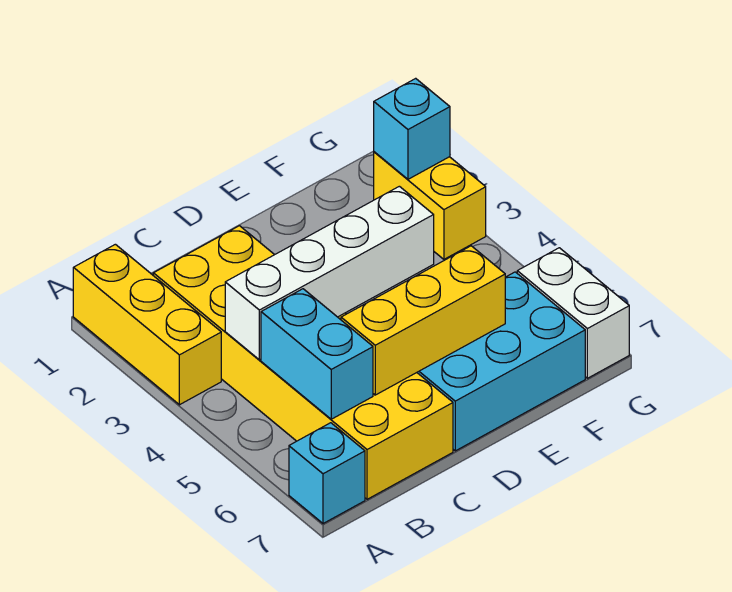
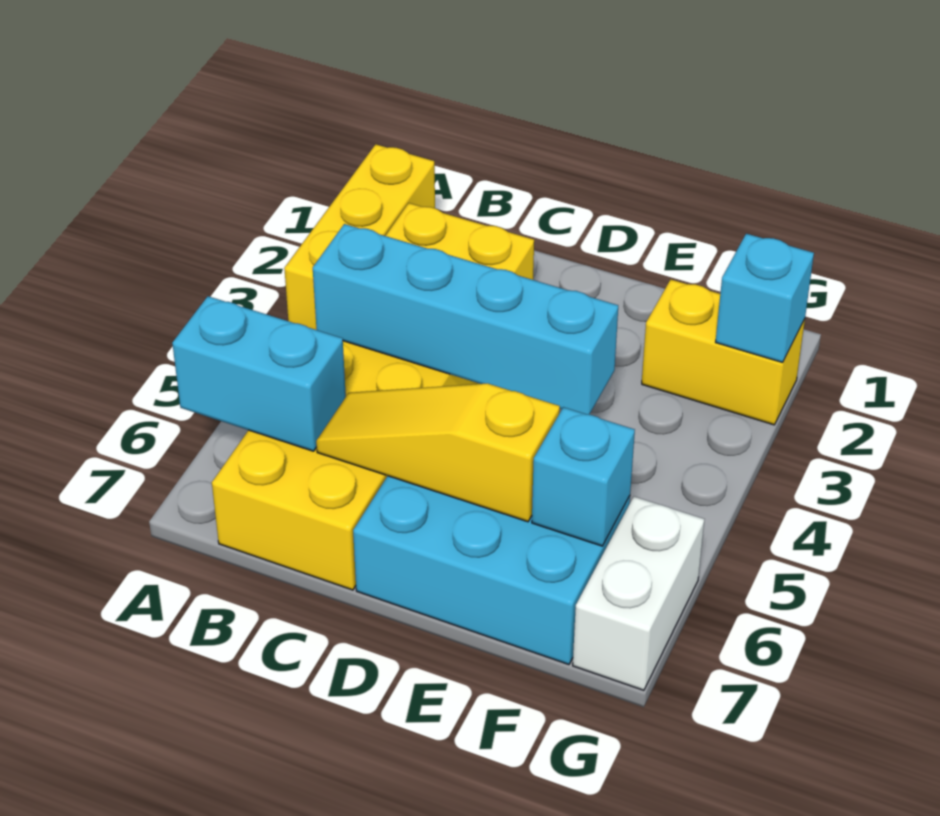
cyan 1x1 brick [289,423,365,524] -> cyan 1x1 brick moved to [532,407,635,546]
white 1x4 brick [225,186,434,360] -> cyan 1x4 brick [313,224,618,414]
cyan 1x2 brick [261,289,373,419] -> cyan 1x2 brick turned to [172,296,346,451]
yellow 1x3 brick [341,246,505,395] -> yellow 1x3 slope [316,384,560,522]
yellow 1x2 brick [374,152,486,259] -> yellow 1x2 brick turned to [642,280,805,425]

